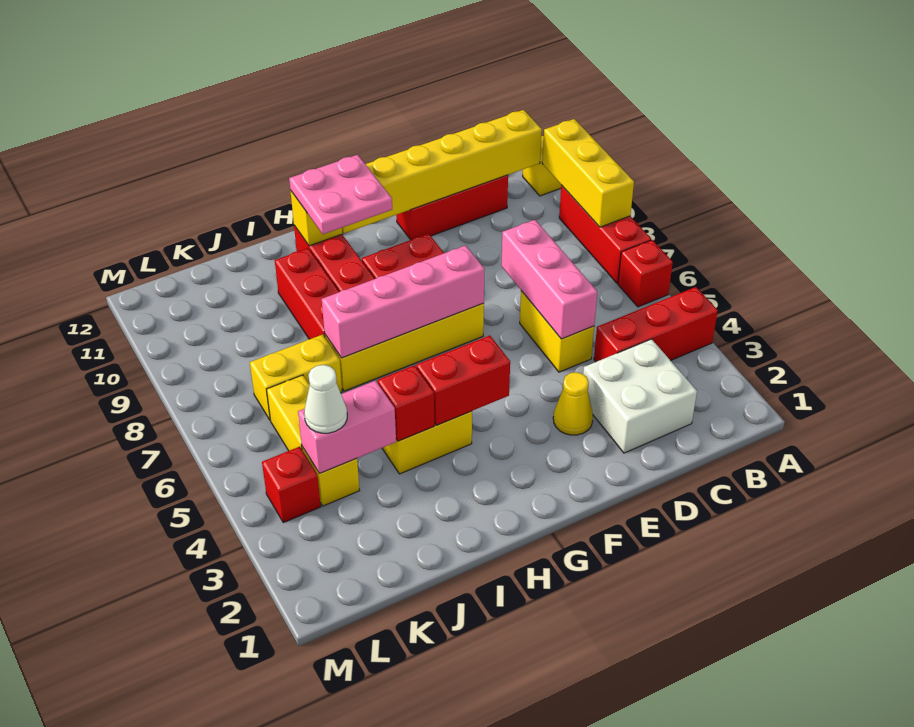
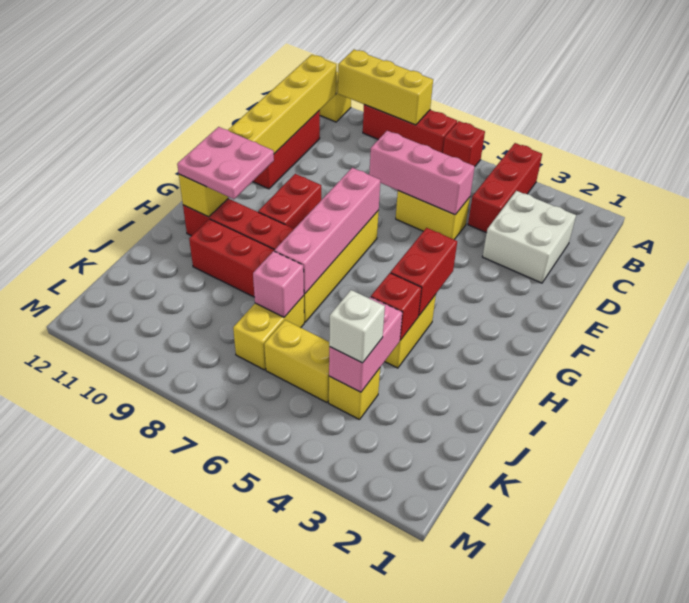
yellow 1x1 cone [553,372,593,435] -> none
none -> pink 1x1 brick [253,251,304,317]
white 1x1 cone [304,365,347,433] -> white 1x1 brick [329,290,385,363]
red 1x1 brick [262,447,321,523] -> none

